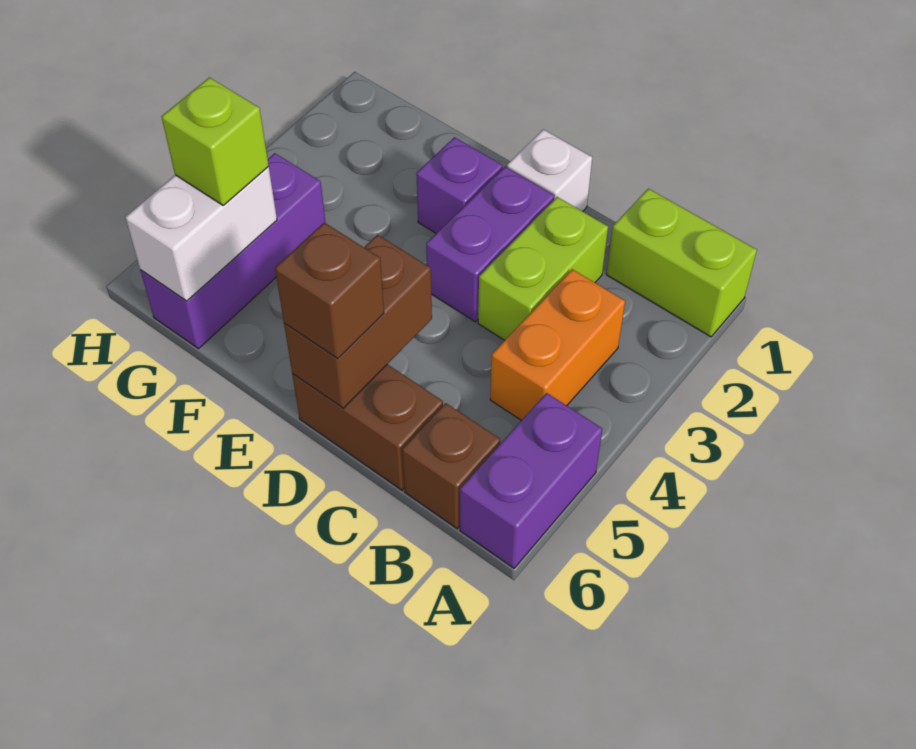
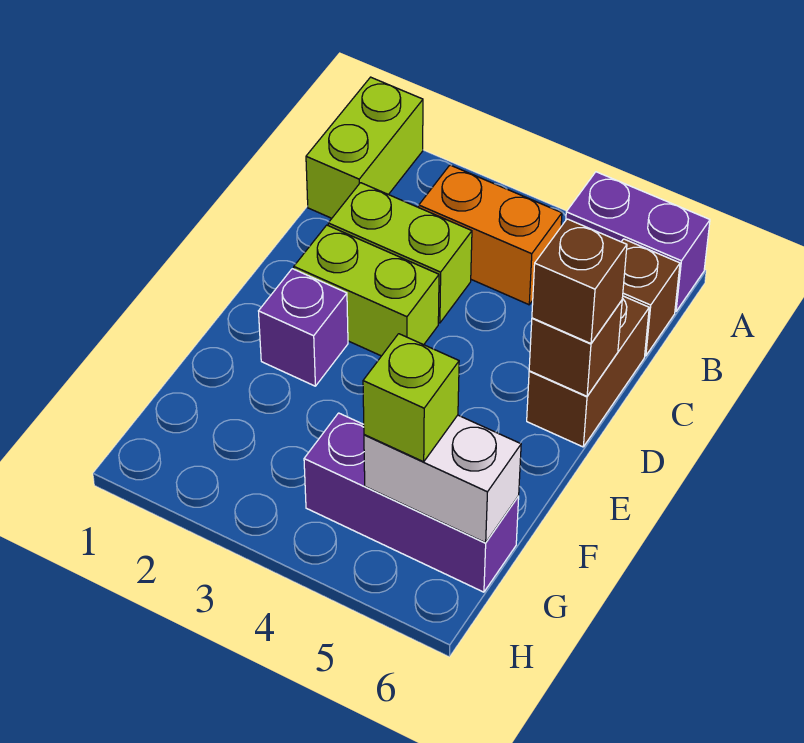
white 1x1 brick [507,129,592,211] -> none
purple 1x2 brick [426,167,555,322] -> lime 1x2 brick [294,225,439,356]
brown 1x2 brick [284,235,432,408] -> brown 1x1 brick [529,301,622,396]

